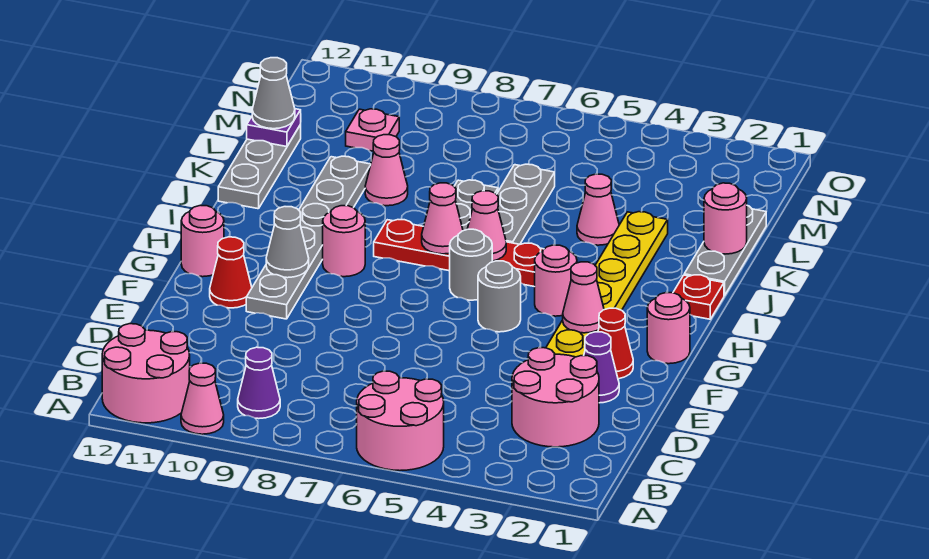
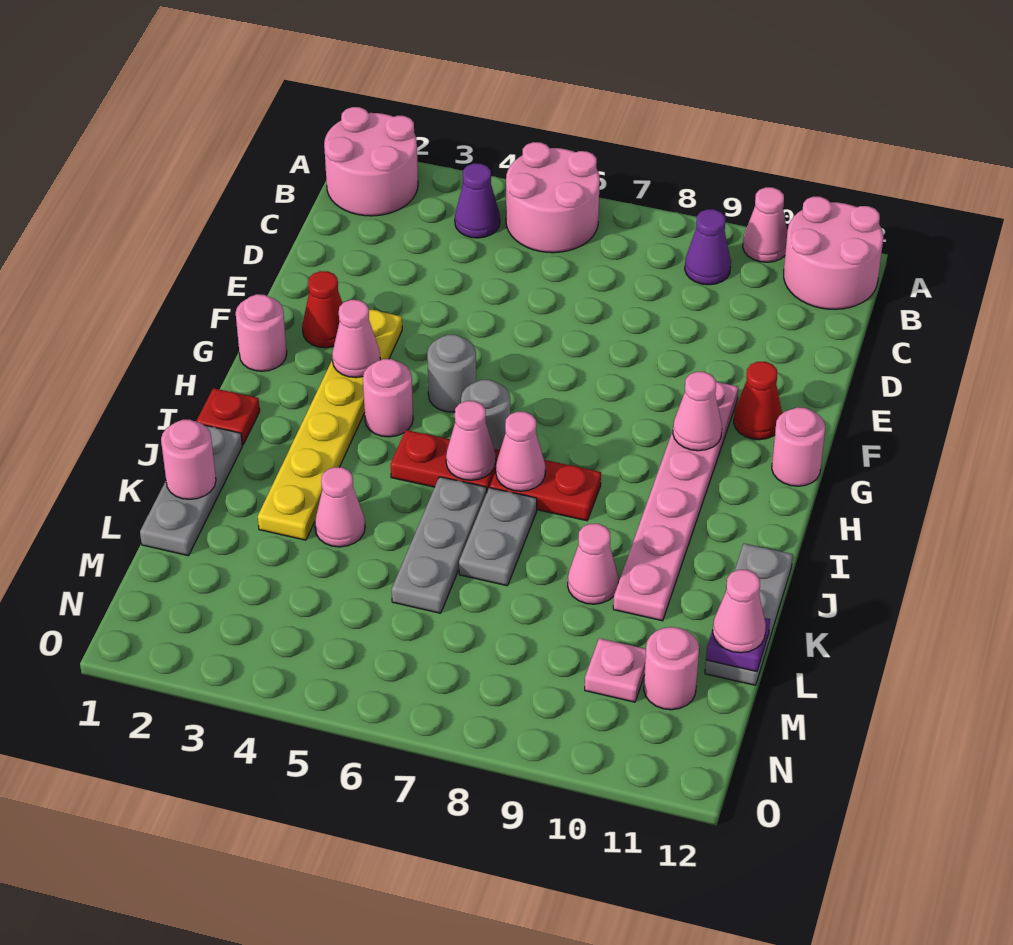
pink 2x2 round brick [512,348,599,447] -> pink 2x2 round brick moved to [324,107,418,216]
purple 1x1 cone [584,332,619,403] -> purple 1x1 cone moved to [455,163,500,238]
grey 1x6 plate [246,156,371,319] -> pink 1x6 plate [613,381,738,621]
grey 1x1 cone [266,207,309,278] -> pink 1x1 cone [673,372,722,451]
pink 1x1 round brick [323,206,365,277] -> pink 1x1 round brick moved to [644,627,699,710]
grey 1x1 cone [252,58,295,129] -> pink 1x1 cone [713,570,766,653]

